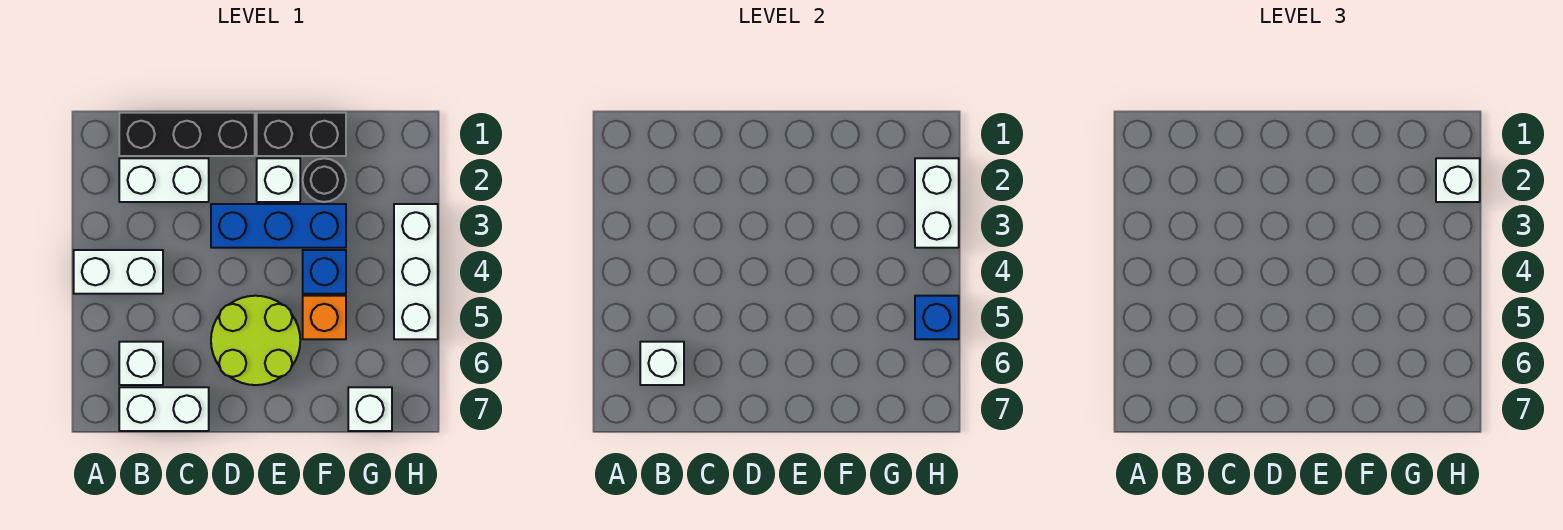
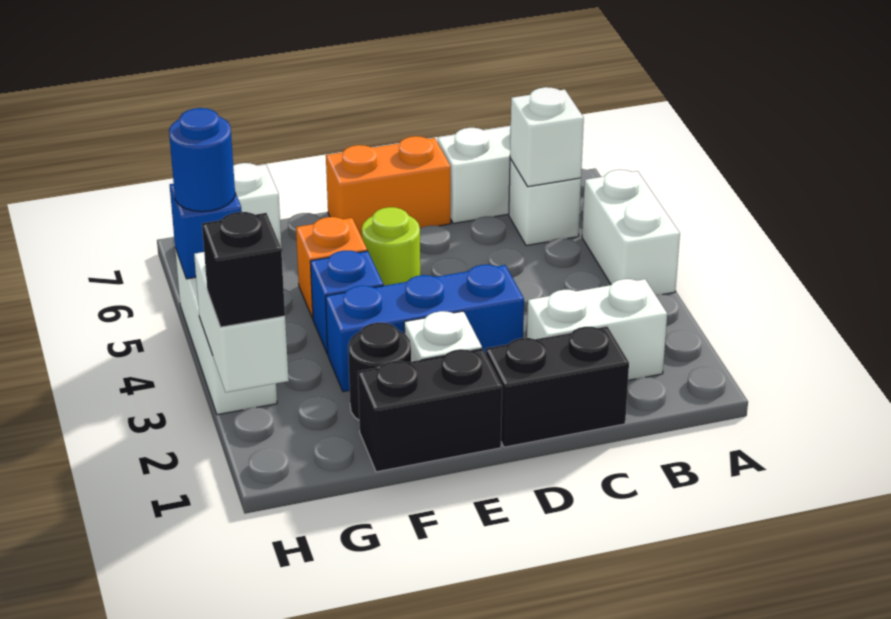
white 1x2 brick [74,250,163,294] -> white 1x2 brick turned to [582,170,680,295]
black 1x3 brick [119,113,255,156] -> black 1x2 brick [486,326,629,447]
lime 2x2 round brick [211,296,300,385] -> lime 1x1 round brick [362,207,420,286]
none -> orange 1x2 brick [326,136,451,237]
white 1x1 brick [1436,158,1480,202] -> black 1x1 brick [202,212,285,327]
none -> blue 1x1 round brick [169,108,235,212]

